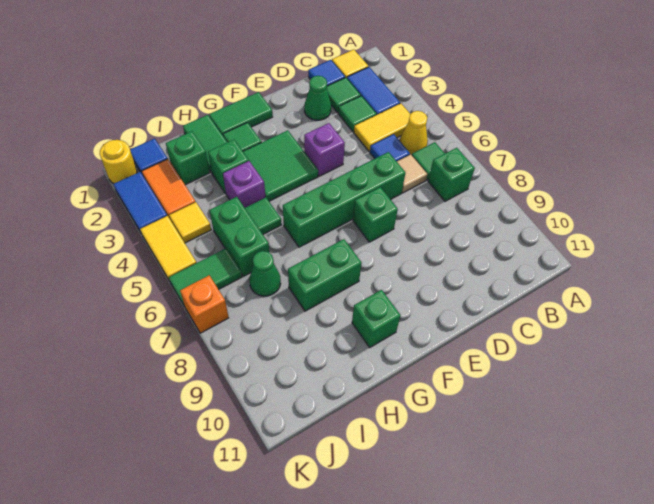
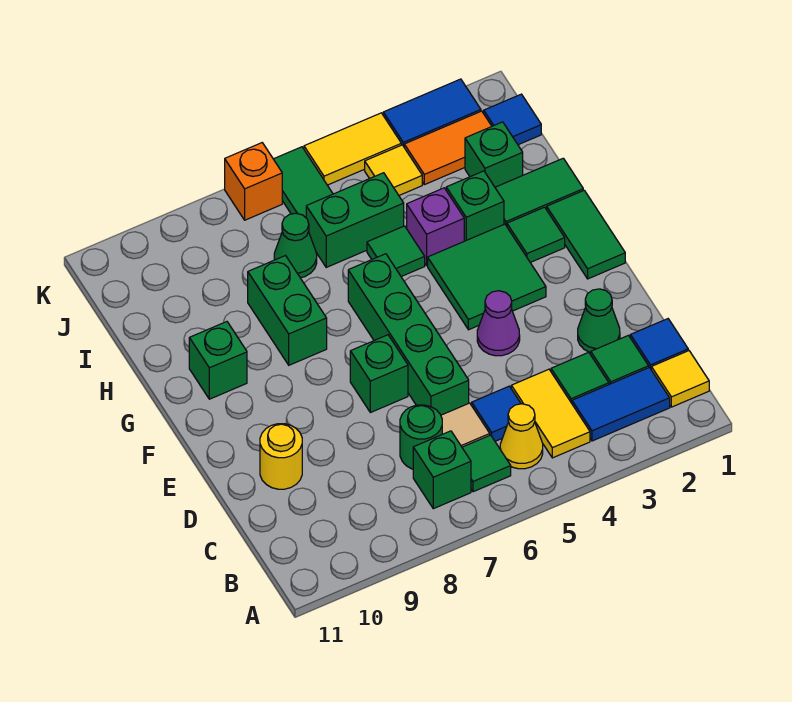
none -> green 1x1 round brick [400,405,442,469]
purple 1x1 brick [304,123,345,176] -> purple 1x1 cone [477,291,520,356]
yellow 1x1 round brick [100,140,137,183] -> yellow 1x1 round brick moved to [260,424,302,489]

